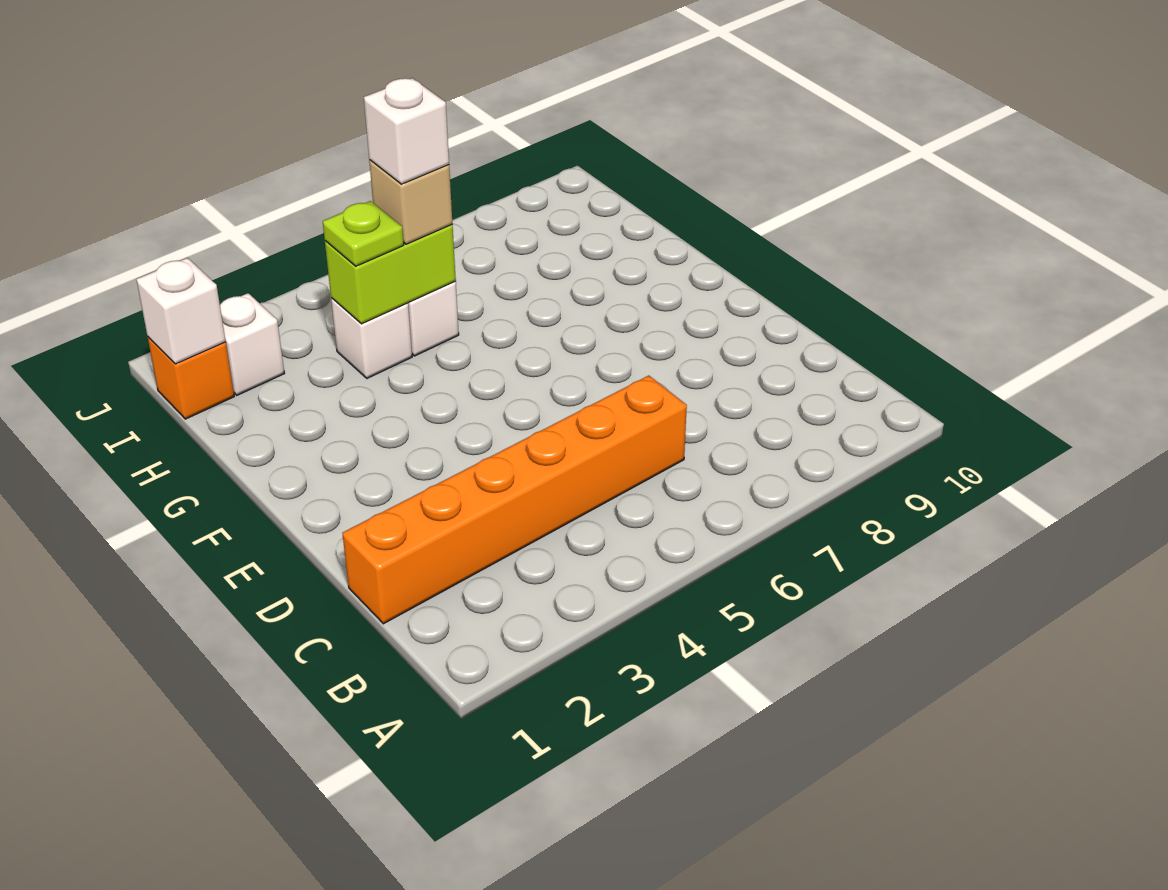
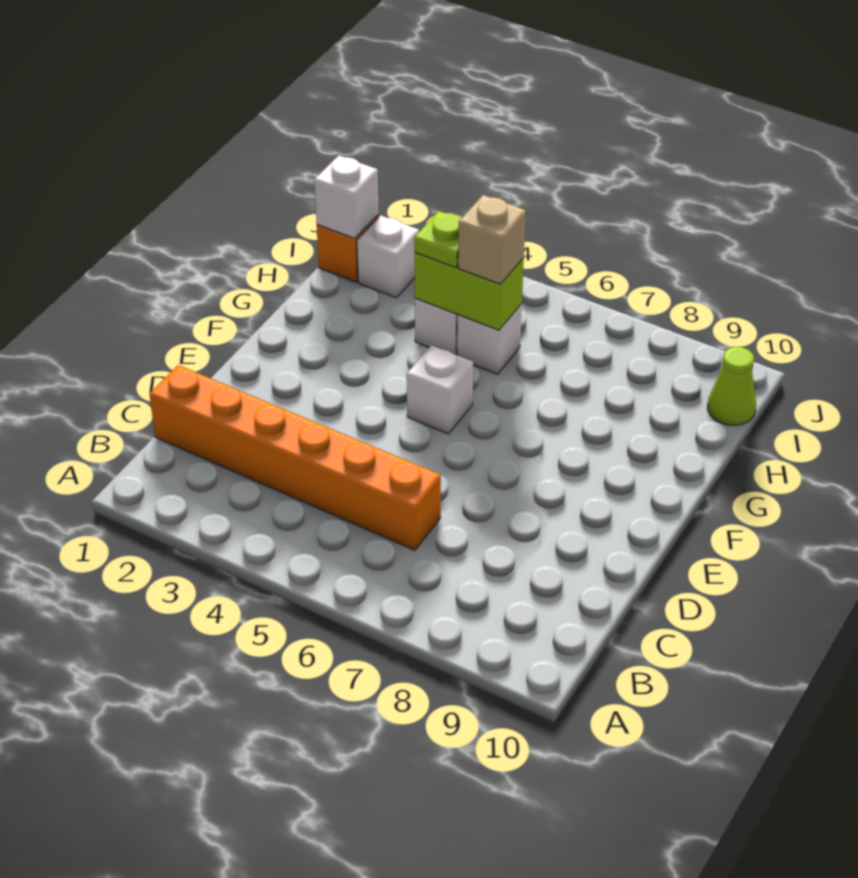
white 1x1 brick [364,78,449,184] -> white 1x1 brick moved to [407,345,473,434]
none -> lime 1x1 cone [708,347,756,425]

